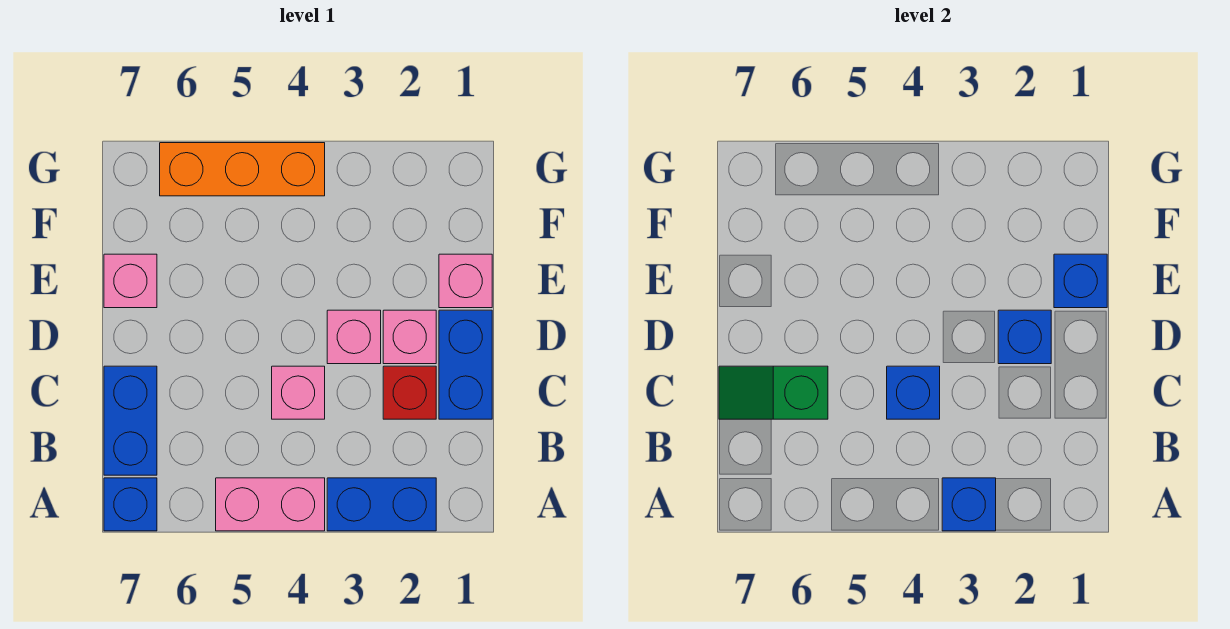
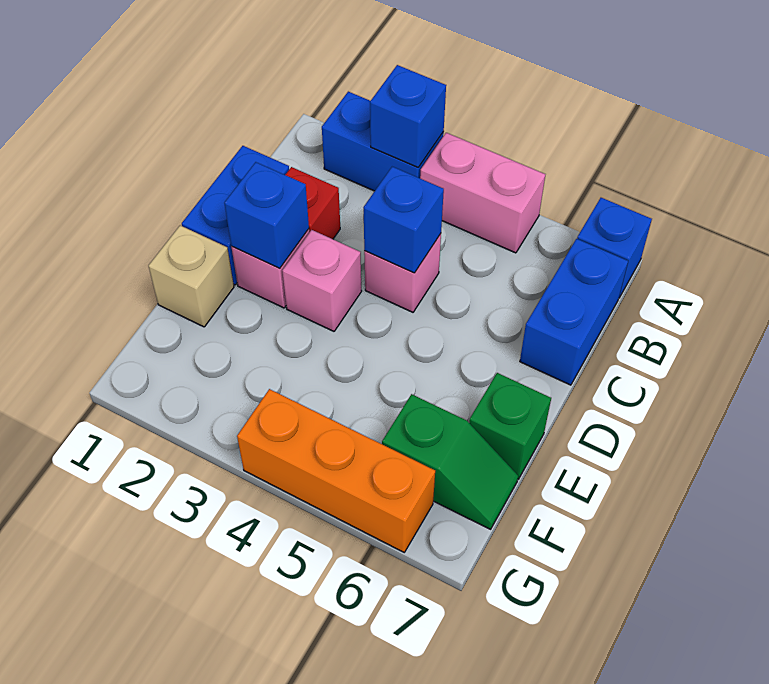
green 1x2 slope [719,366,828,419] -> green 1x2 slope moved to [382,394,518,529]
pink 1x1 brick [439,254,492,308] -> tan 1x1 brick [149,226,234,327]
blue 1x1 brick [1054,254,1107,308] -> none
pink 1x1 brick [104,254,157,308] -> green 1x1 brick [469,373,551,479]

